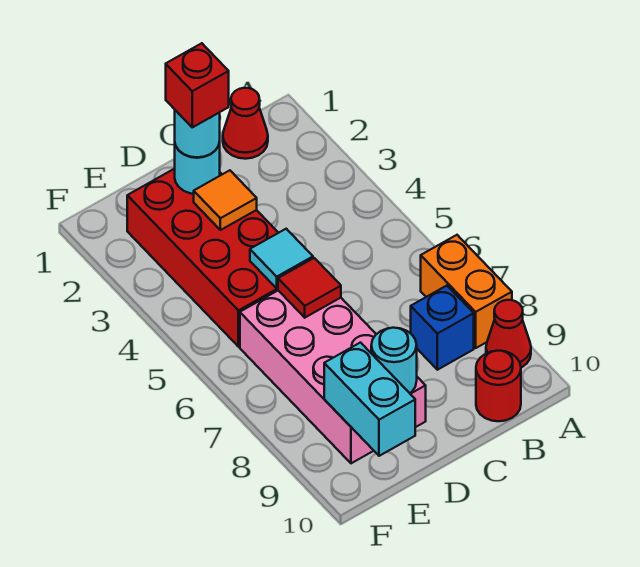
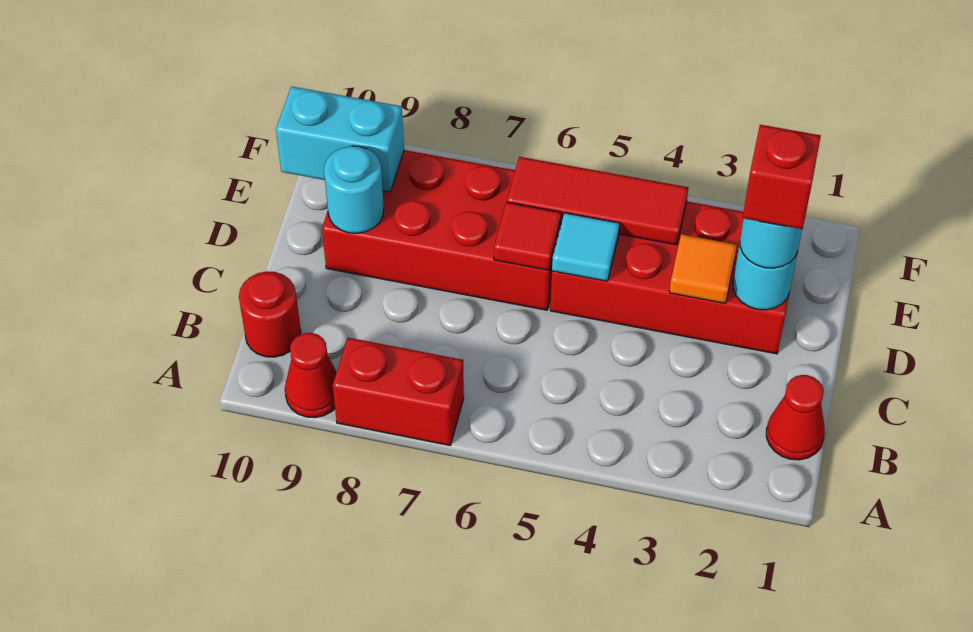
orange 1x2 brick [421,235,512,348] -> red 1x2 brick [333,338,464,445]
blue 1x1 brick [411,286,474,370] -> none
pink 2x4 brick [240,291,426,463] -> red 2x4 brick [322,150,552,310]
none -> red 1x3 tile [507,157,688,245]

